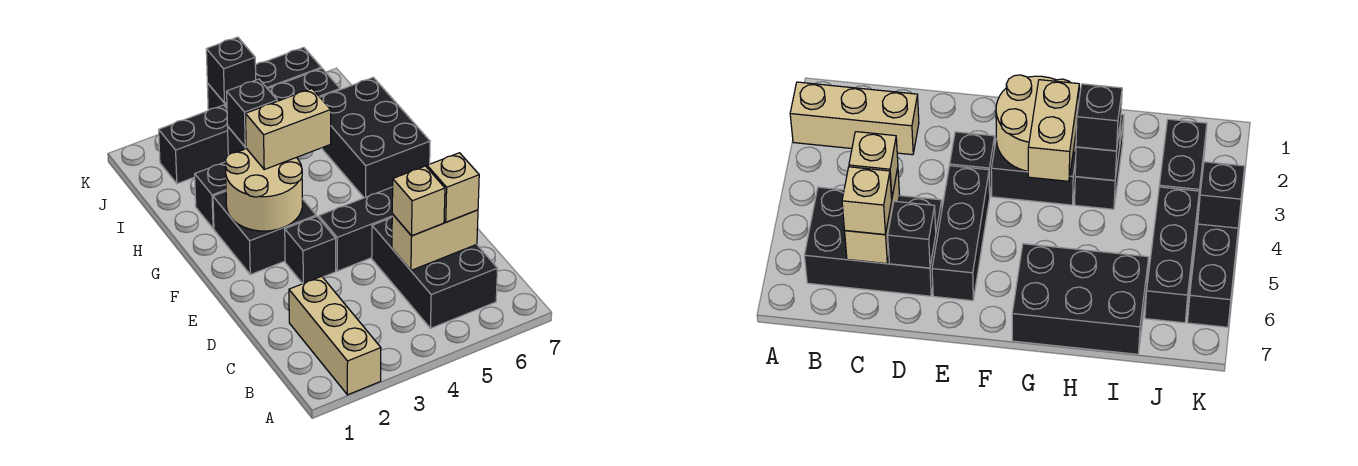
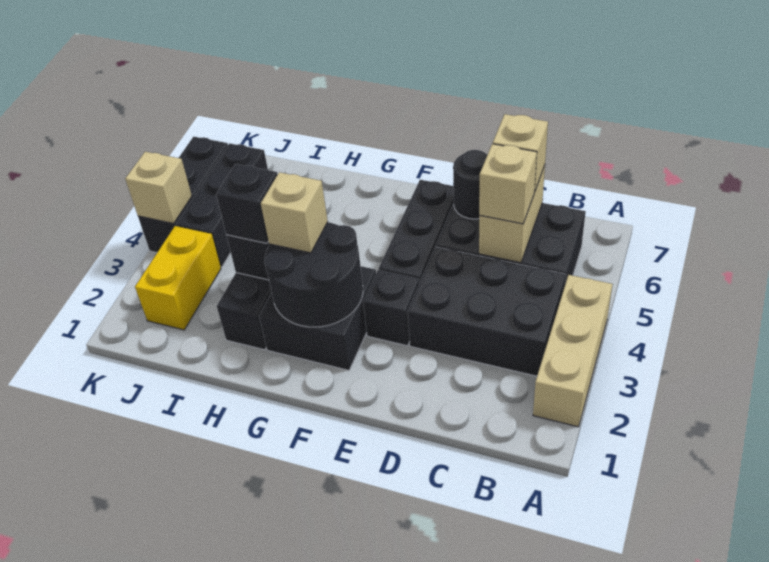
tan 1x3 brick [289,276,381,395] -> tan 1x3 brick turned to [533,275,613,427]
black 1x1 brick [888,201,936,268] -> black 1x1 round brick [453,150,487,219]
tan 2x2 round brick [225,149,302,231] -> black 2x2 round brick [264,222,363,327]
tan 1x2 brick [245,89,331,169] -> tan 1x1 brick [261,172,328,253]
black 2x3 brick [320,77,430,198] -> black 2x3 brick moved to [407,247,566,376]
black 1x2 brick [159,105,228,184] -> yellow 1x2 brick [135,226,221,330]
black 1x1 brick [206,37,256,103] -> tan 1x1 brick [125,152,192,224]

